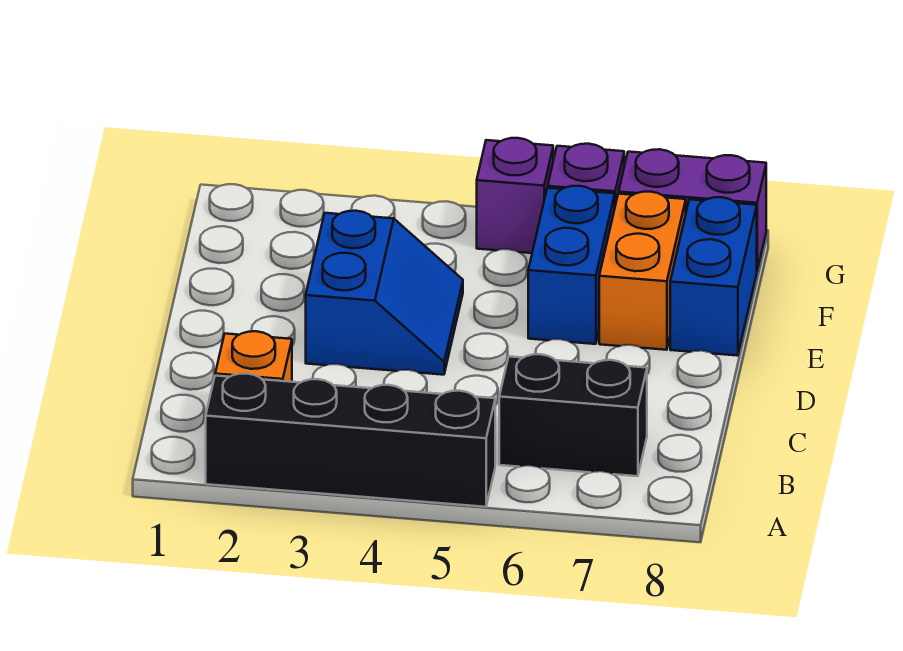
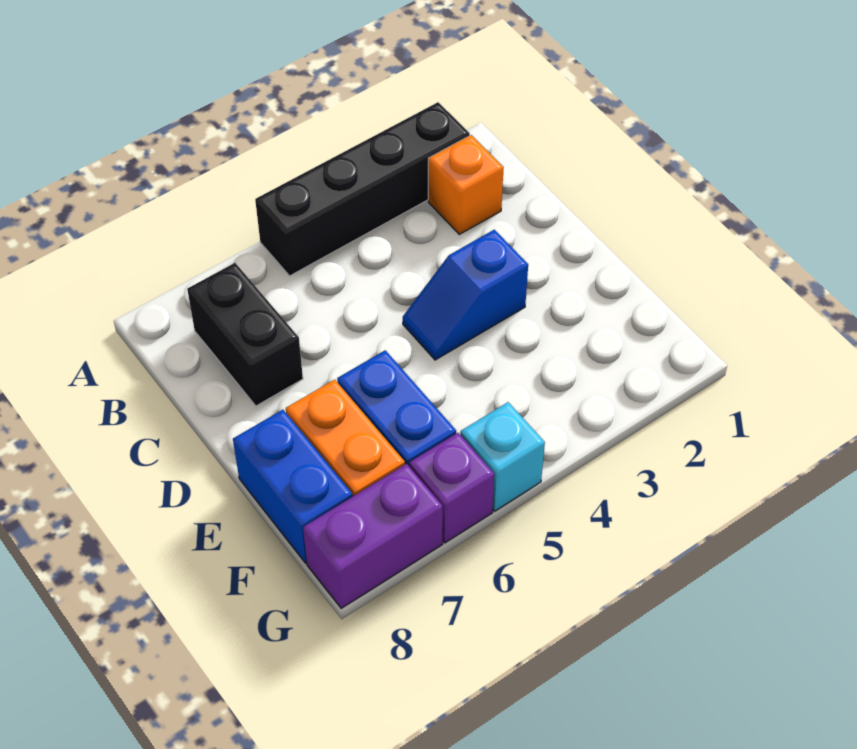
black 1x2 brick [499,354,647,476] -> black 1x2 brick turned to [187,263,303,406]
blue 2x2 slope [306,211,463,375] -> blue 1x2 slope [403,230,528,360]
purple 1x1 brick [477,138,553,253] -> cyan 1x1 brick [460,402,545,511]

